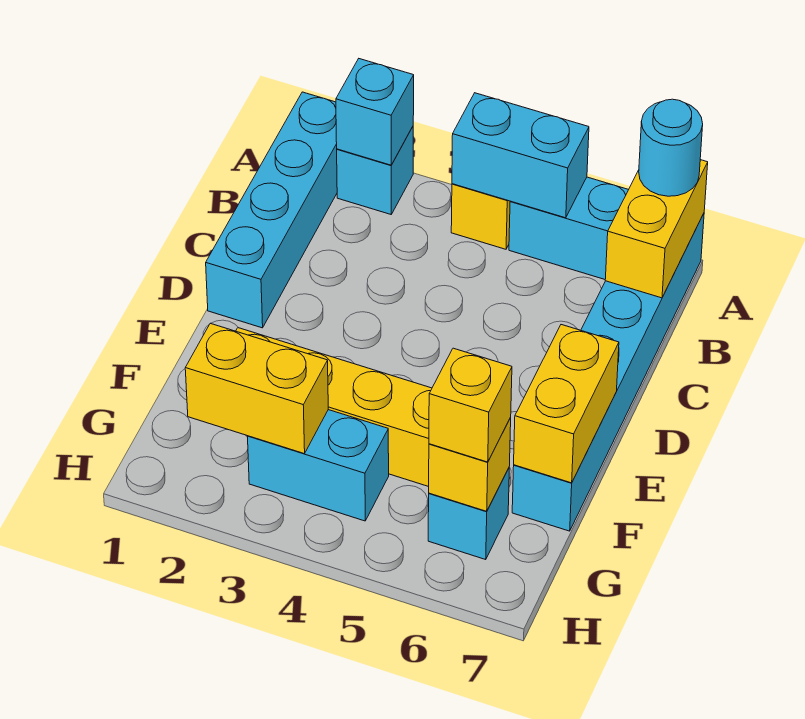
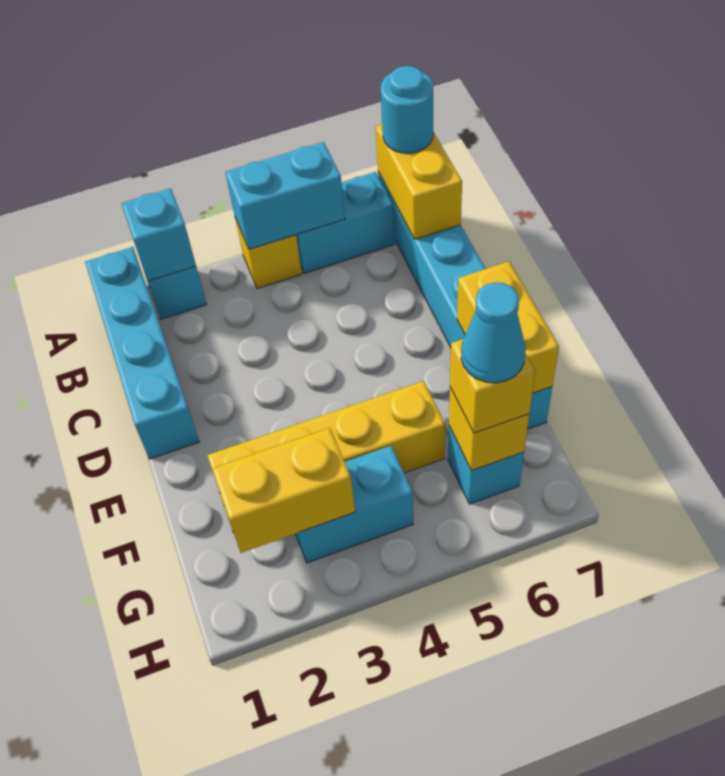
none -> cyan 1x1 cone [461,282,525,383]

